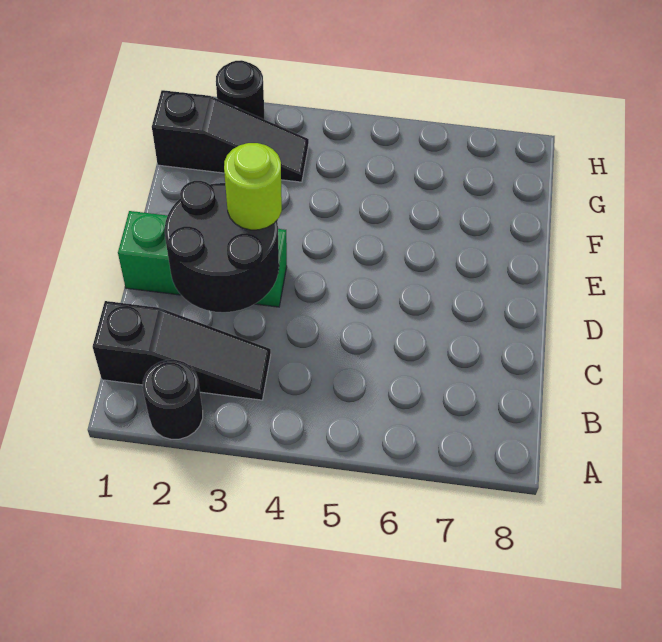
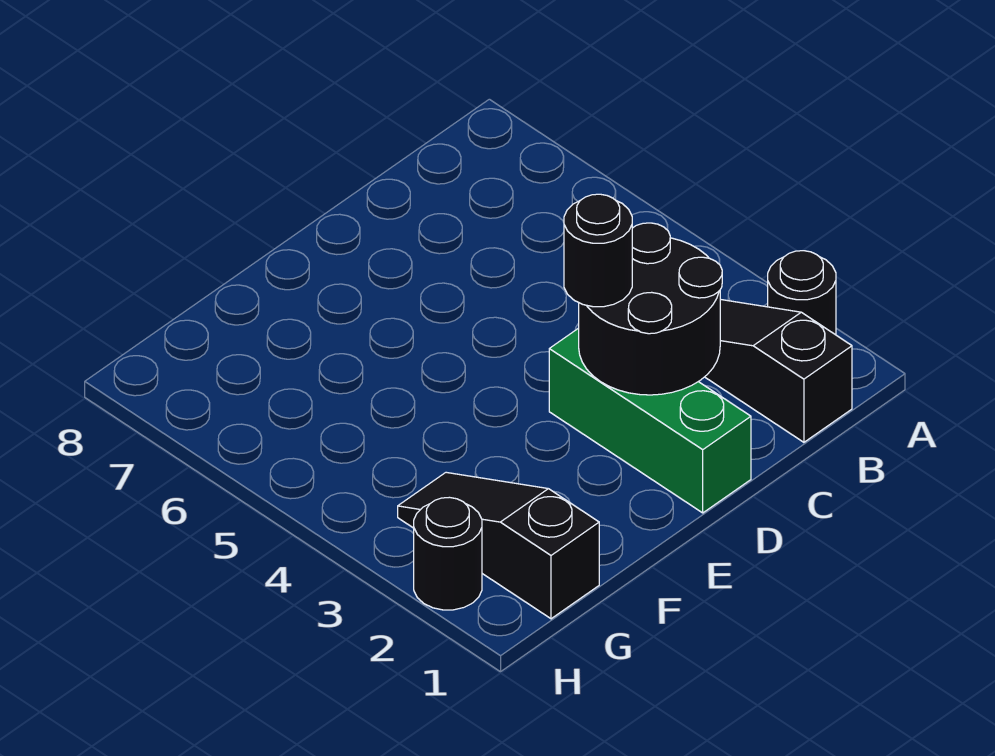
lime 1x1 round brick [224,143,282,230] -> black 1x1 round brick [564,194,632,307]

